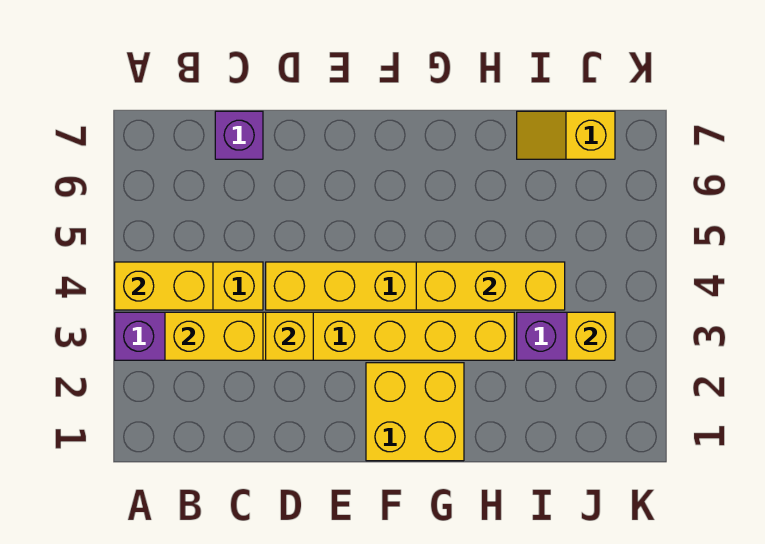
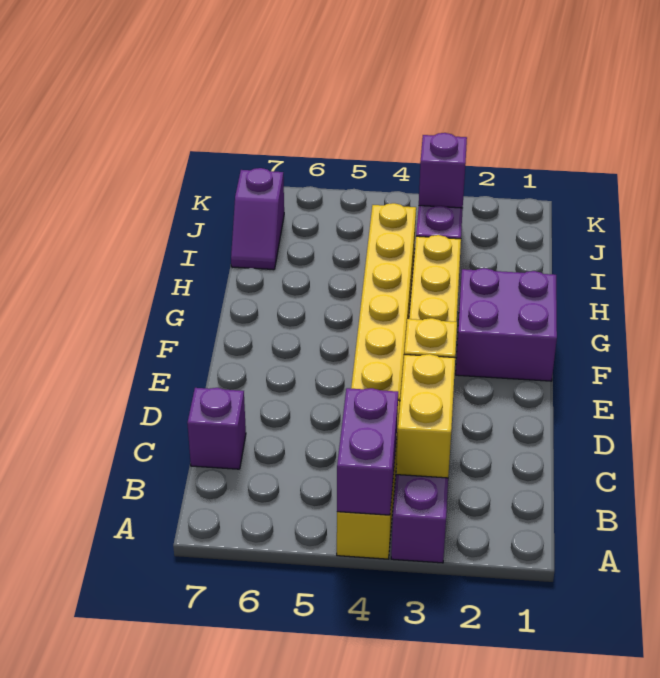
yellow 1x2 brick [115,262,213,310] -> purple 1x2 brick [337,388,398,515]
yellow 2x2 brick [366,363,464,461] -> purple 2x2 brick [456,268,557,381]
yellow 1x3 brick [416,262,565,310] -> none
yellow 1x2 slope [517,111,615,159] -> purple 1x2 slope [231,168,284,270]
yellow 1x1 brick [567,312,615,360] -> purple 1x1 brick [419,133,467,208]

